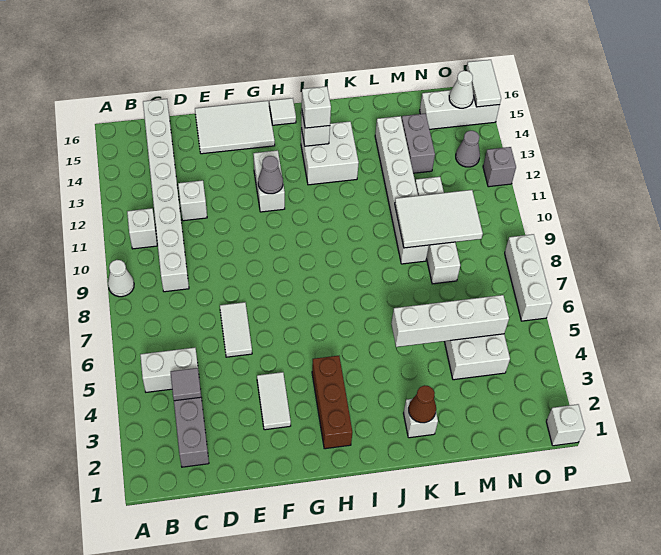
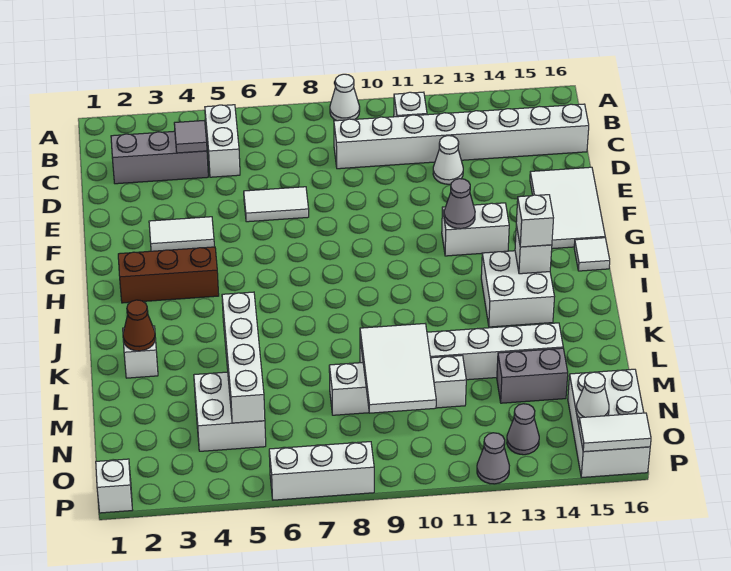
white 1x1 brick [178,180,207,221] -> white 1x1 cone [433,136,463,184]
white 1x3 brick [420,90,500,129] -> white 2x3 brick [568,369,650,478]
grey 1x1 brick [483,147,516,187] -> grey 1x1 cone [477,433,509,484]

